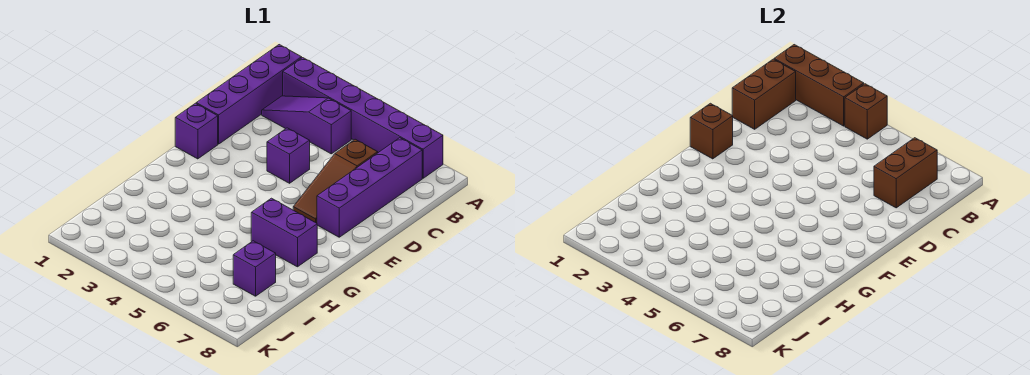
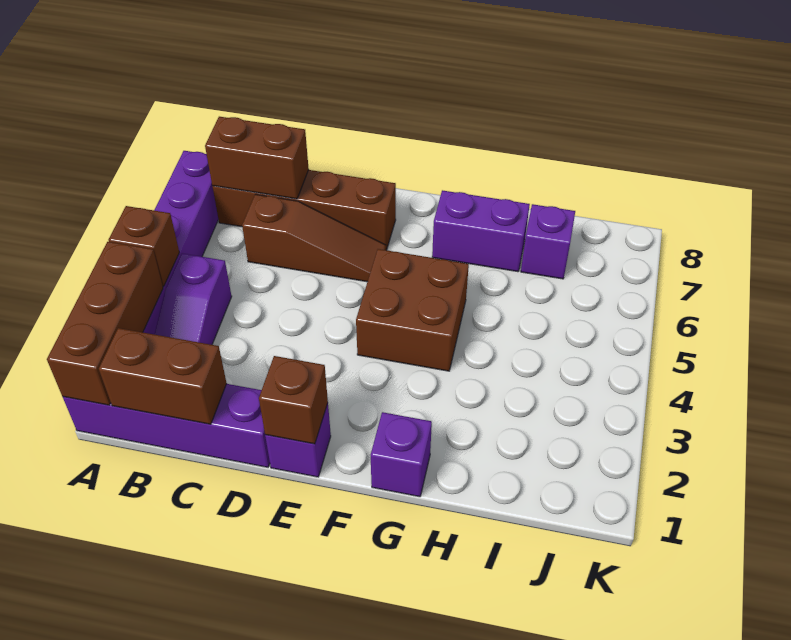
purple 1x4 brick [317,138,422,237] -> brown 1x4 brick [212,170,396,250]
purple 1x1 brick [267,128,310,183] -> purple 1x1 brick moved to [371,412,432,497]
none -> brown 2x2 brick [356,249,469,371]
purple 1x2 brick [251,198,317,267] -> purple 1x2 brick turned to [432,190,530,272]

